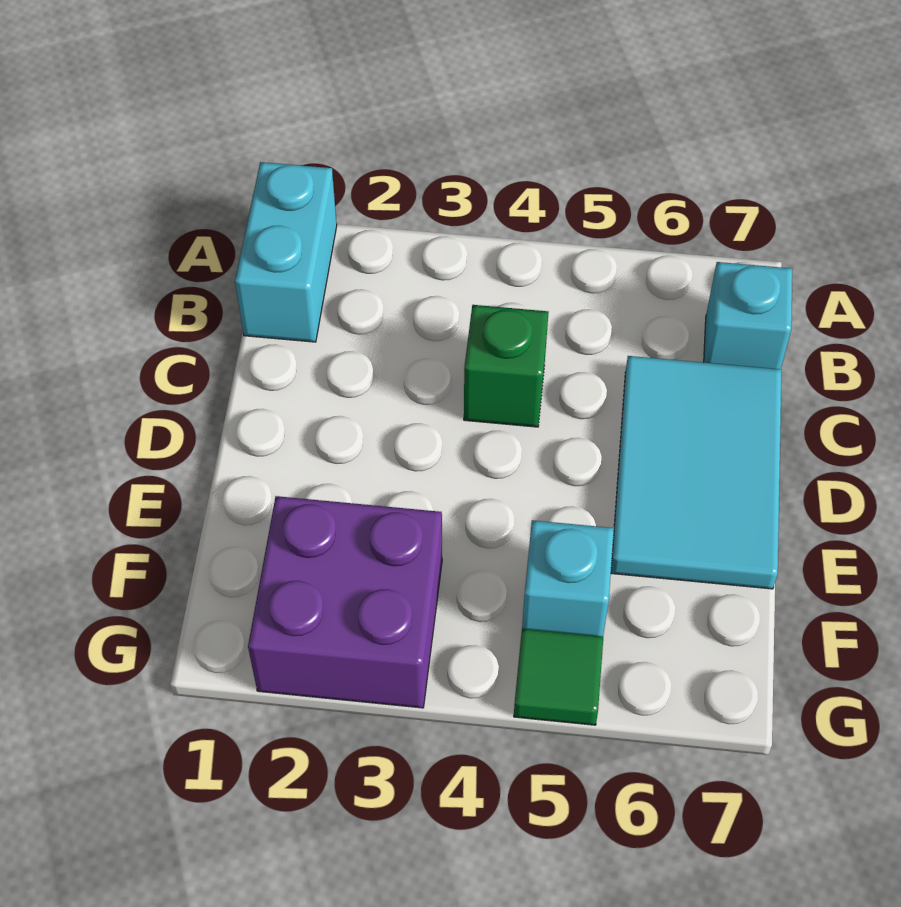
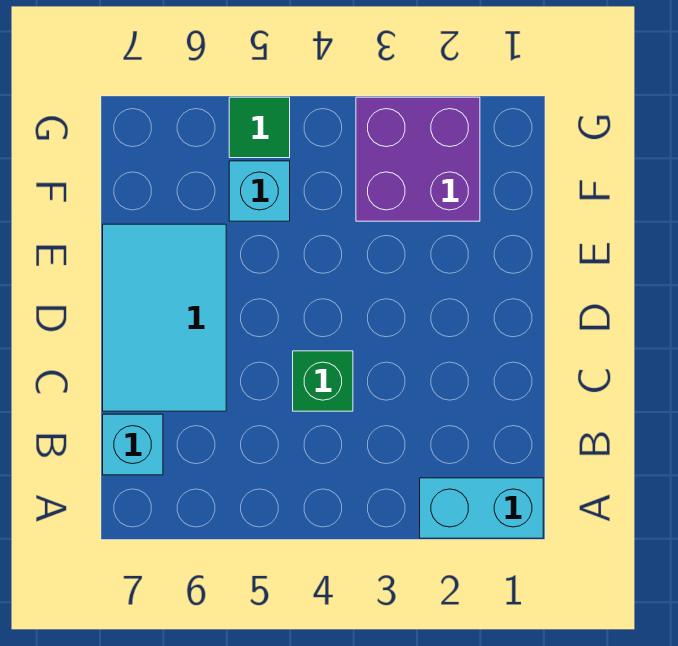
cyan 1x2 brick [235,162,337,342] -> cyan 1x2 brick turned to [420,478,543,538]

